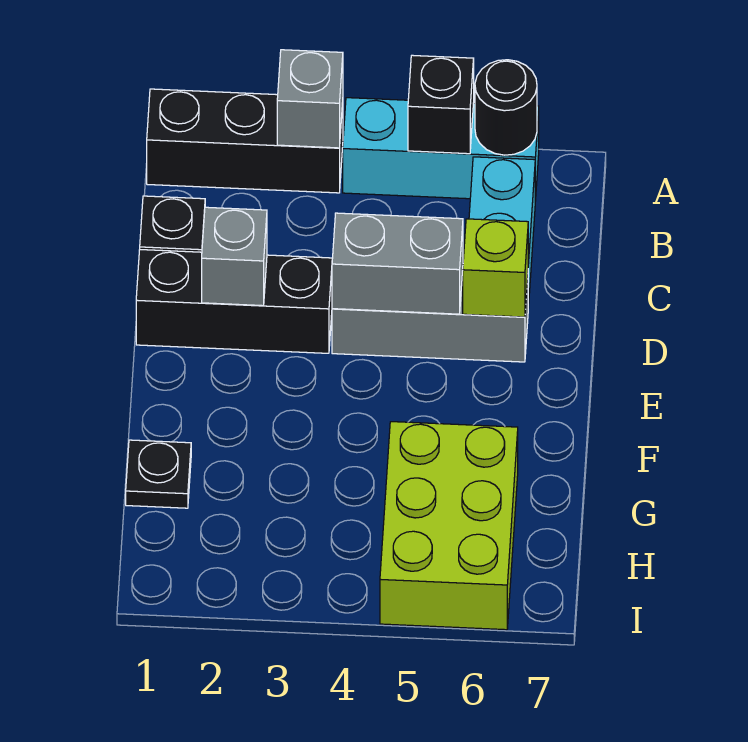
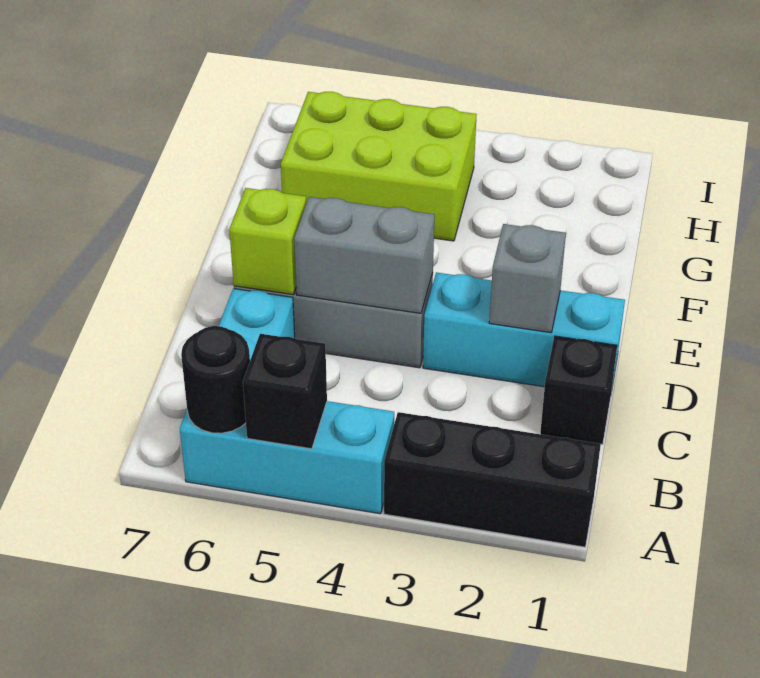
grey 1x1 brick [277,50,343,148] -> none
black 1x3 brick [136,250,332,353] -> cyan 1x3 brick [423,272,625,392]
black 1x1 plate [126,440,191,508] -> none
lime 2x3 brick [380,422,518,630] -> lime 2x3 brick turned to [281,92,477,241]

